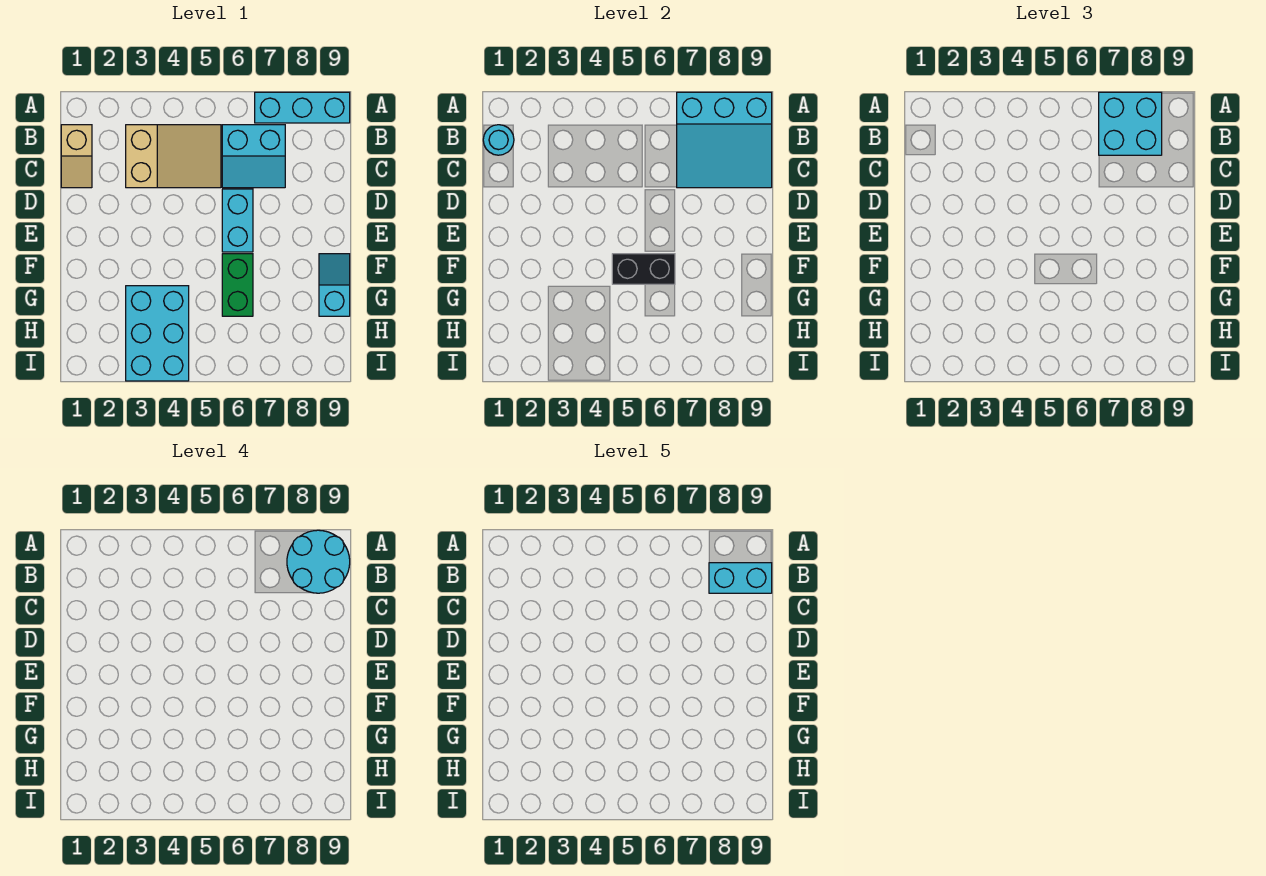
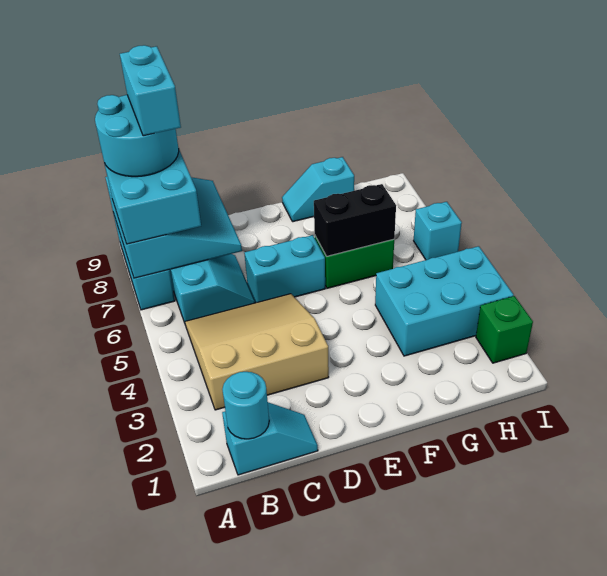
tan 1x2 slope [61,125,92,188] -> cyan 1x2 slope [222,402,318,475]
tan 2x3 slope [126,125,221,188] -> tan 3x3 slope [185,294,329,410]
black 1x2 brick [612,254,675,284] -> black 1x2 brick turned to [314,184,396,256]
none -> green 1x1 brick [476,296,533,363]
none -> cyan 1x1 brick [414,202,462,260]

